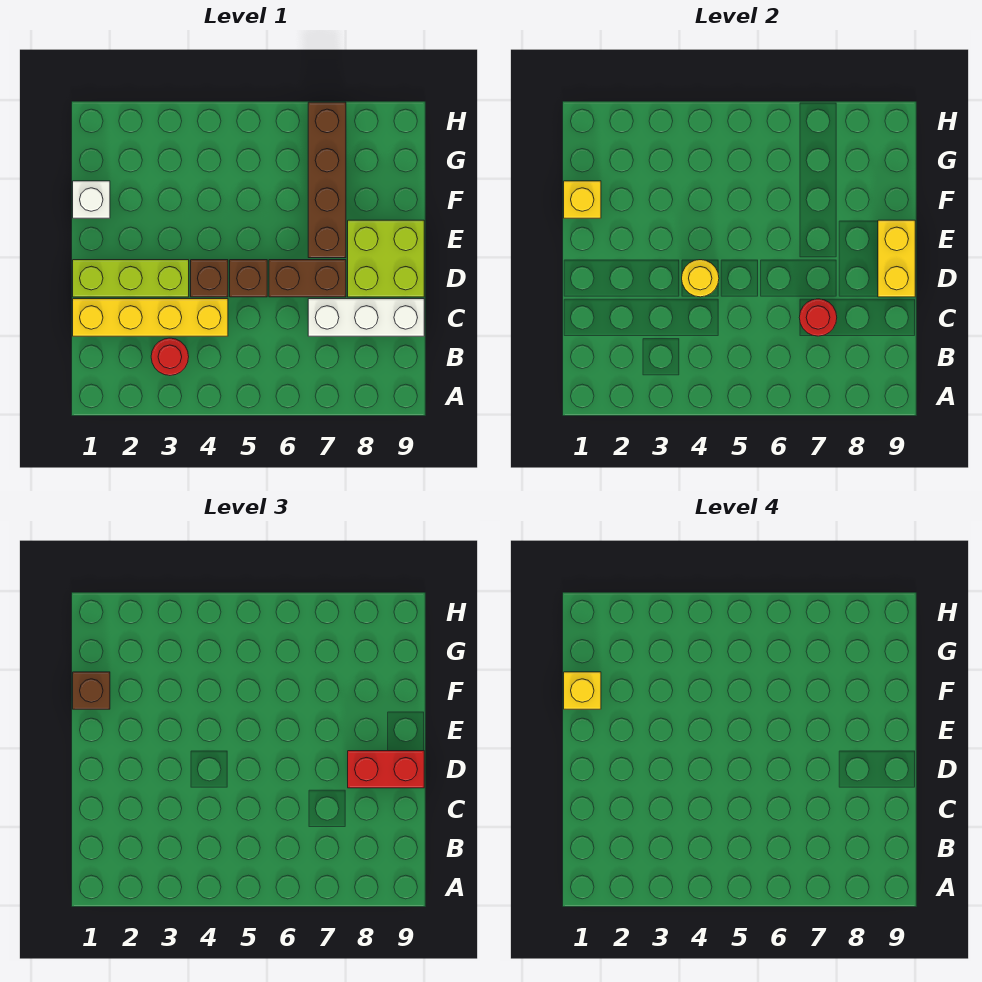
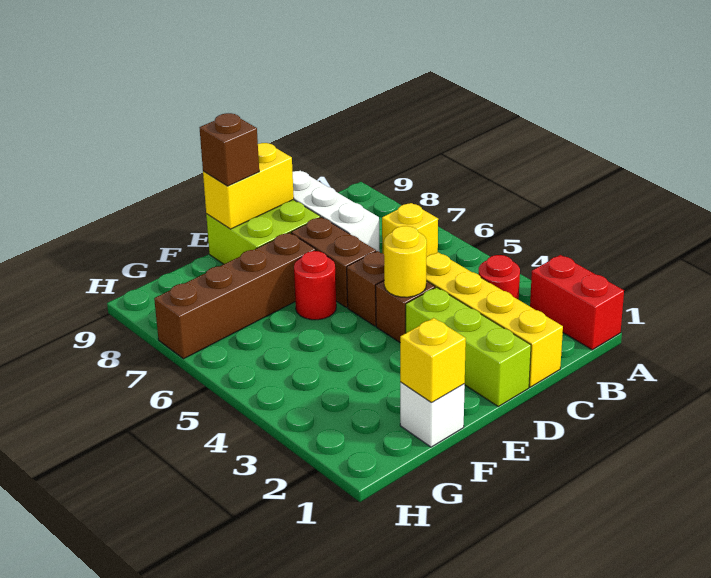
red 1x1 round brick [799,299,837,336] -> red 1x1 round brick moved to [294,251,336,320]
red 1x2 brick [348,751,424,788] -> red 1x2 brick moved to [530,255,624,350]
brown 1x1 brick [73,672,110,709] -> brown 1x1 brick moved to [199,113,259,186]
yellow 1x1 brick [564,672,601,709] -> yellow 1x1 brick moved to [382,203,438,257]

